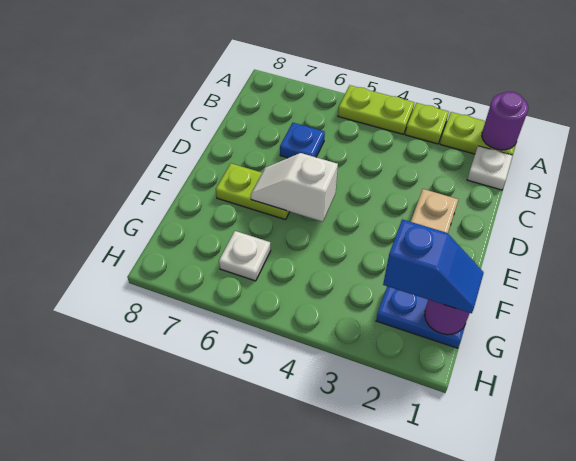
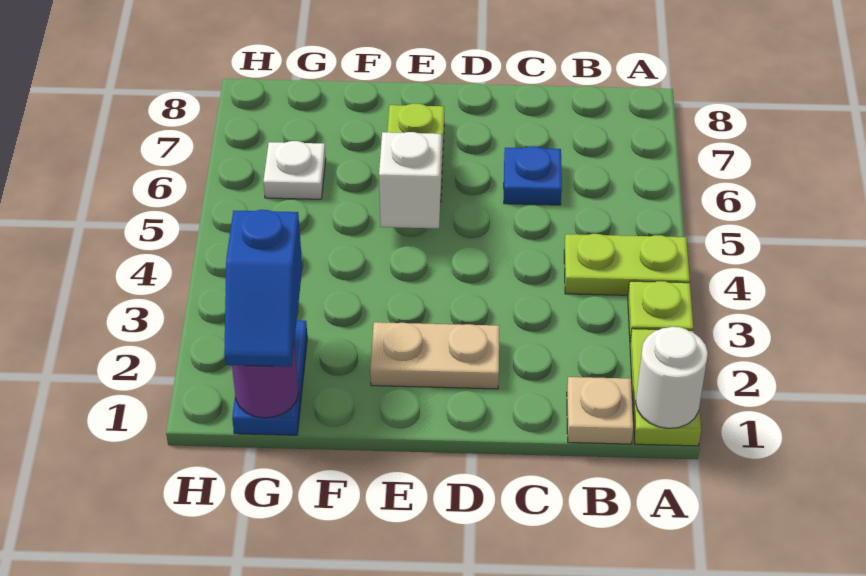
purple 1x1 round brick [482,92,528,150] -> white 1x1 round brick [636,327,708,428]
lime 1x2 plate [338,85,414,134] -> lime 1x2 plate turned to [564,234,690,295]
white 1x1 plate [467,146,513,190] -> tan 1x1 plate [567,377,633,444]

